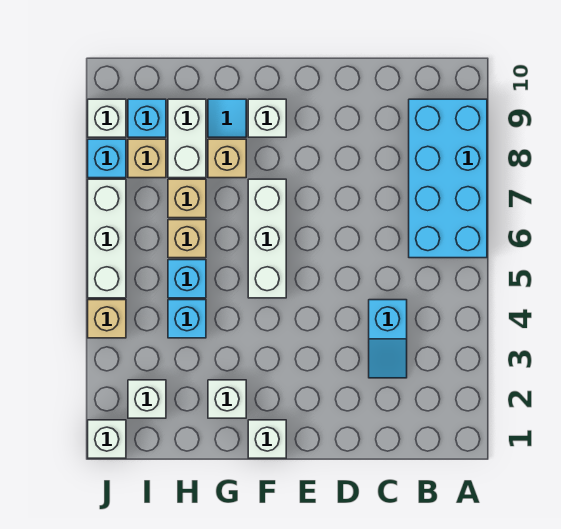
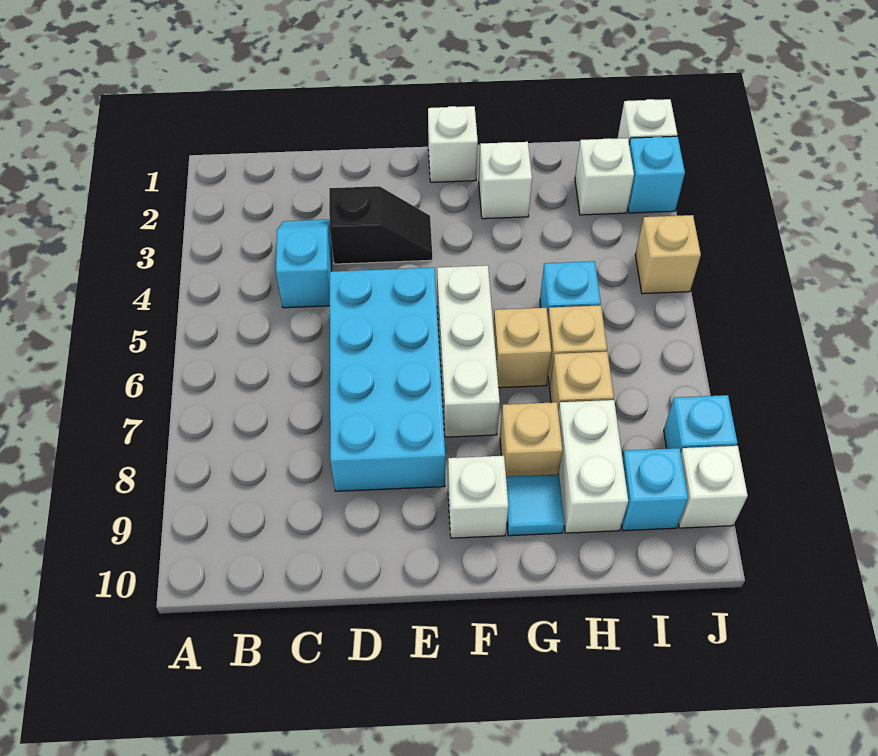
cyan 2x4 brick [409,99,487,258] -> cyan 2x4 brick moved to [330,268,445,491]
none -> black 1x2 slope [329,186,432,264]
cyan 1x1 brick [168,300,206,338] -> cyan 1x1 brick moved to [628,136,685,213]
tan 1x1 brick [128,139,166,178] -> tan 1x1 brick moved to [493,308,551,388]
white 1x3 brick [88,179,126,298] -> none

